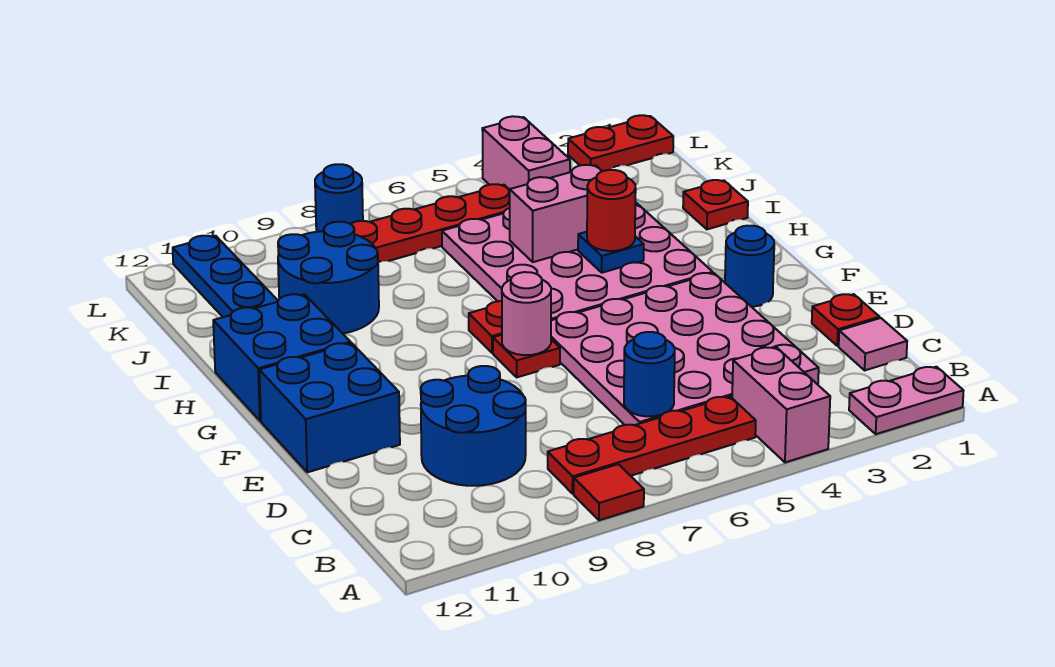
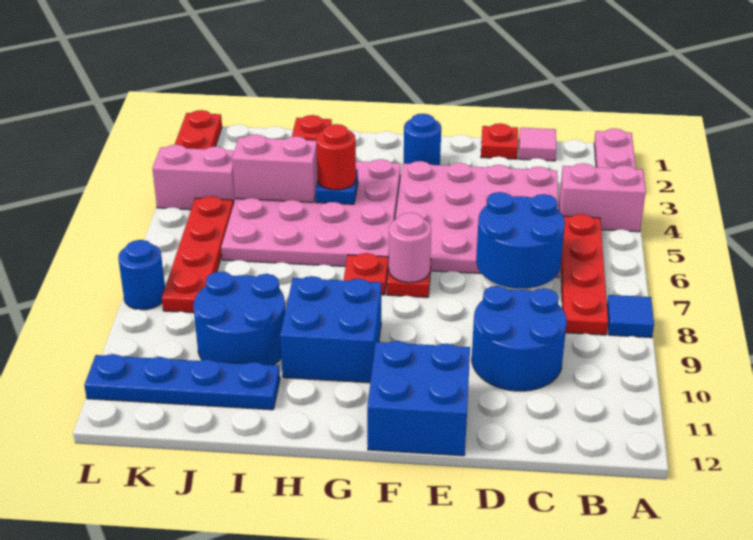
red 1x1 tile [574,464,644,520] -> blue 1x1 tile [607,295,654,338]
blue 1x1 round brick [624,332,675,416] -> blue 2x2 round brick [476,192,565,288]
blue 2x2 brick [213,294,351,421] -> blue 2x2 brick moved to [280,276,381,383]
pink 1x2 brick [510,165,602,262] -> pink 1x2 brick turned to [232,135,318,202]

